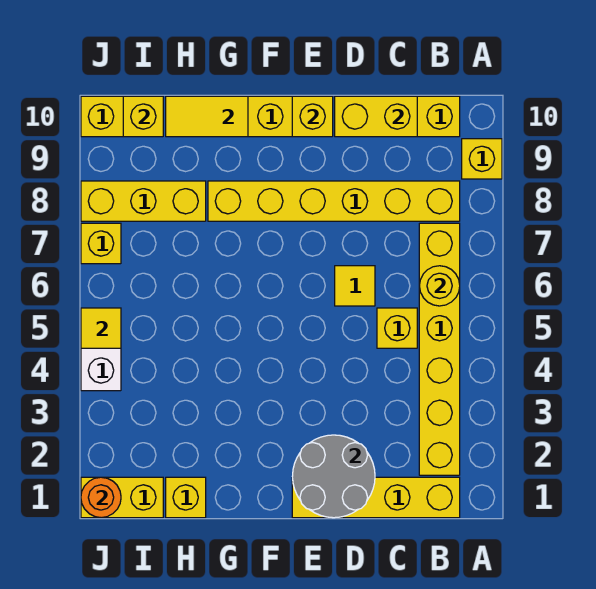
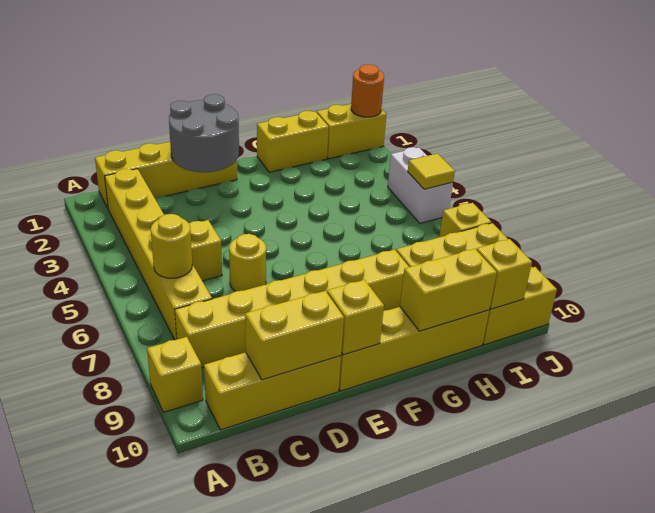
yellow 1x1 tile [335,266,375,306] -> yellow 1x1 round brick [229,234,266,291]
yellow 1x2 tile [166,96,248,137] -> yellow 1x2 brick [400,249,497,331]
yellow 1x1 brick [166,477,206,518] -> yellow 1x2 brick [257,111,329,172]

